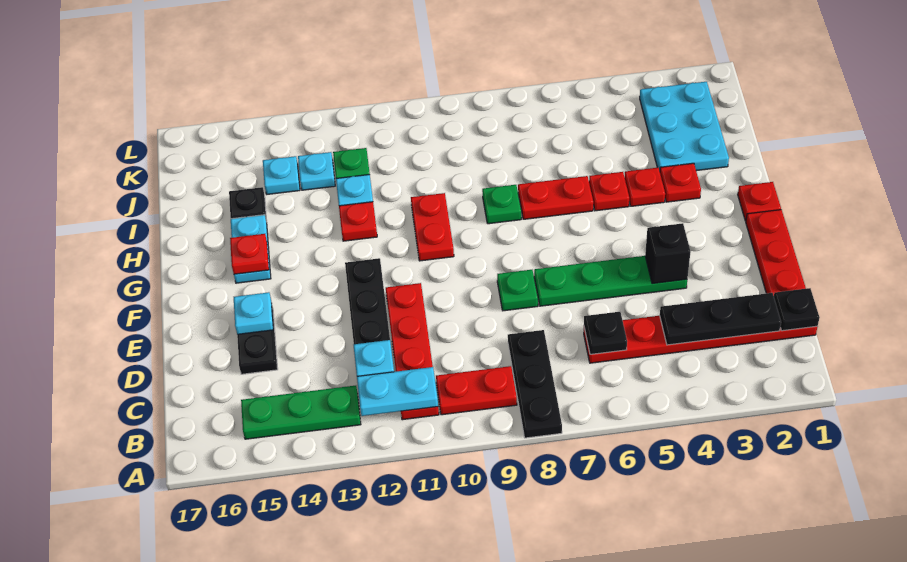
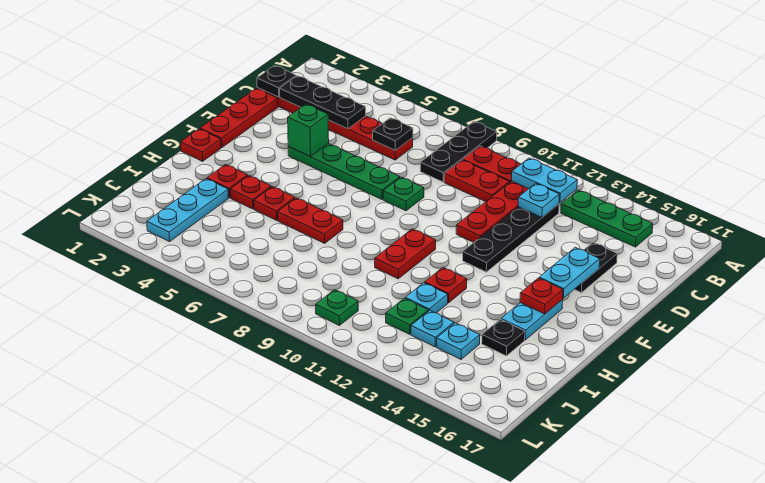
none -> red 1x2 plate [444,160,509,202]
black 1x1 brick [645,223,691,284] -> green 1x1 brick [288,104,329,156]
cyan 1x1 plate [234,292,273,334] -> cyan 1x2 plate [539,247,600,298]
green 1x1 plate [482,185,521,224] -> green 1x1 plate moved to [316,290,358,326]
cyan 2x3 plate [640,82,729,171] -> cyan 1x3 plate [147,179,229,242]

